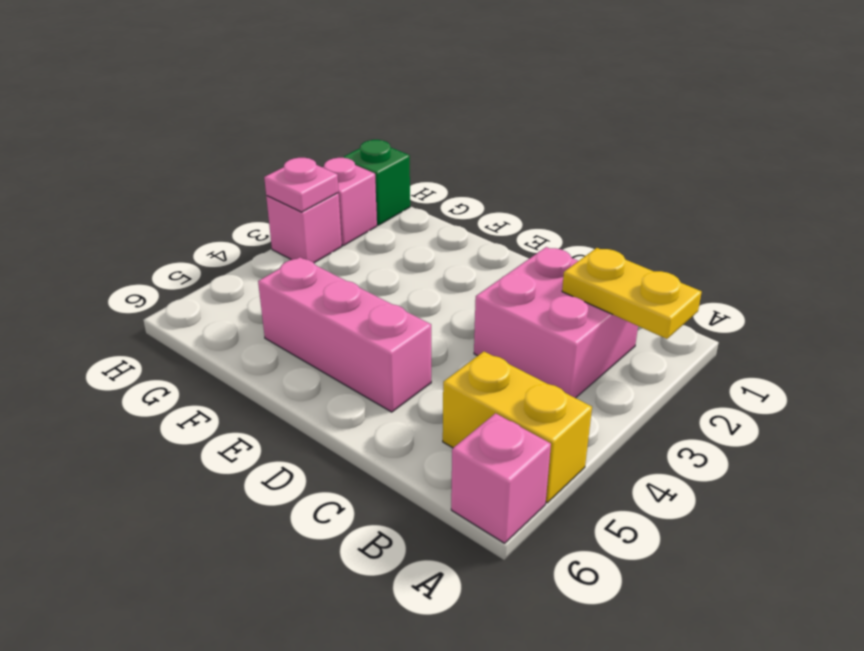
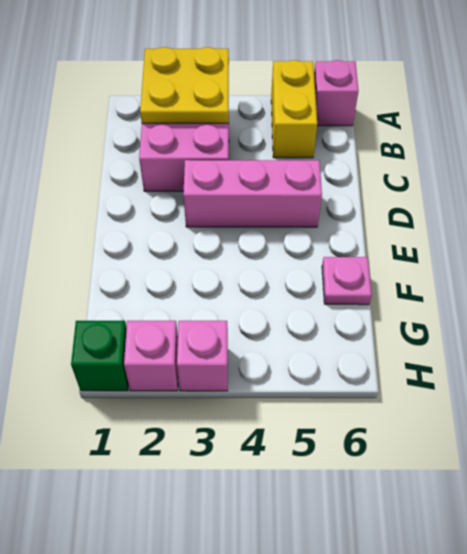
yellow 1x2 plate [562,248,702,339] -> yellow 2x2 plate [140,47,229,123]
pink 1x3 brick [258,257,431,412] -> pink 1x3 brick turned to [183,160,322,227]
pink 1x1 plate [264,158,339,212] -> pink 1x1 plate moved to [322,257,372,305]

